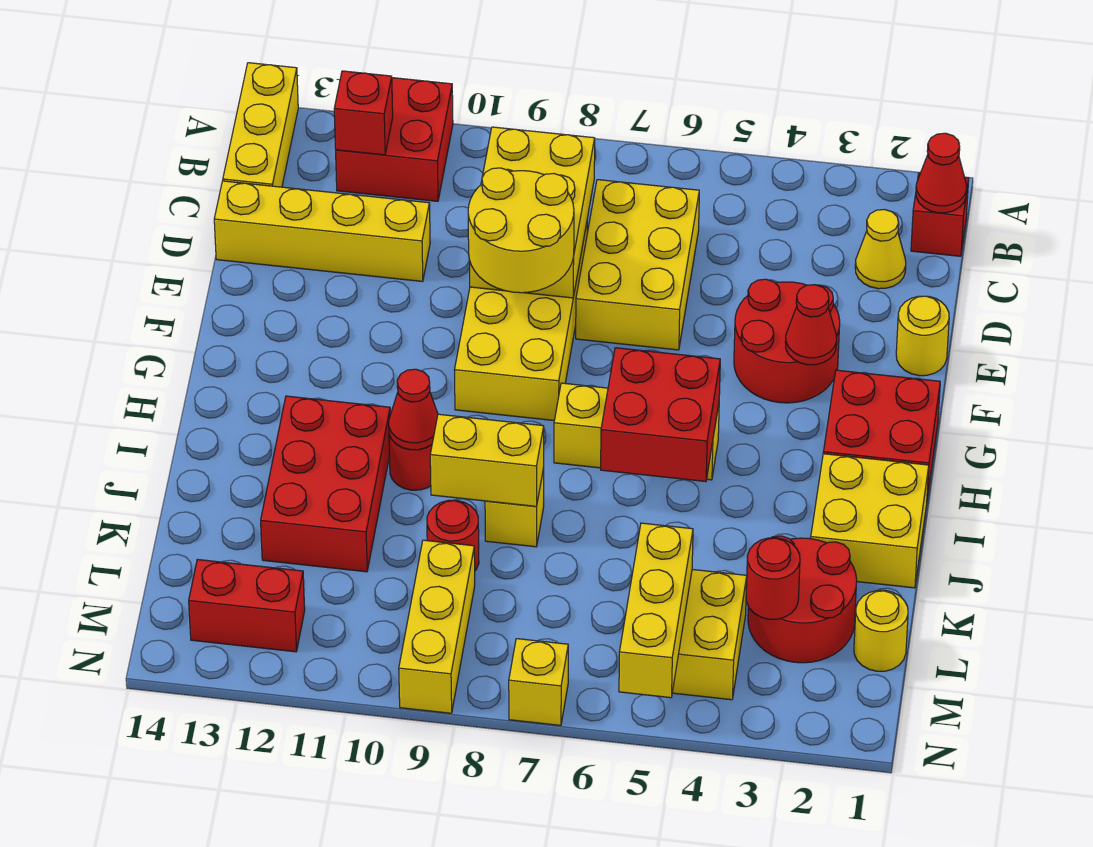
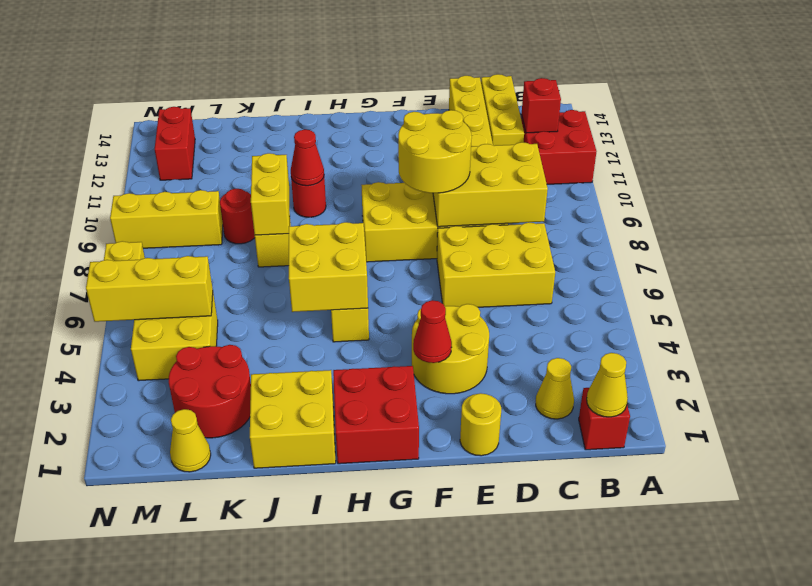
yellow 1x3 brick [223,63,298,187] -> yellow 1x3 brick turned to [481,74,524,146]
red 1x1 cone [916,133,967,213] -> yellow 1x1 cone [587,353,628,417]
red 2x2 round brick [734,279,840,403] -> yellow 2x2 round brick [412,304,489,394]
red 2x2 brick [601,348,720,482] -> yellow 2x2 brick [289,222,368,312]
red 2x3 brick [261,396,390,572] -> none
yellow 1x1 round brick [854,590,908,671] -> yellow 1x1 cone [170,409,211,472]
red 1x1 round brick [746,538,800,619] -> none

